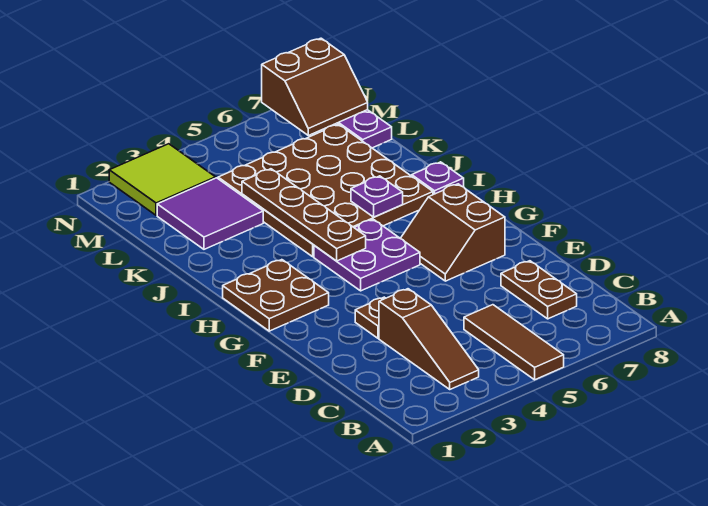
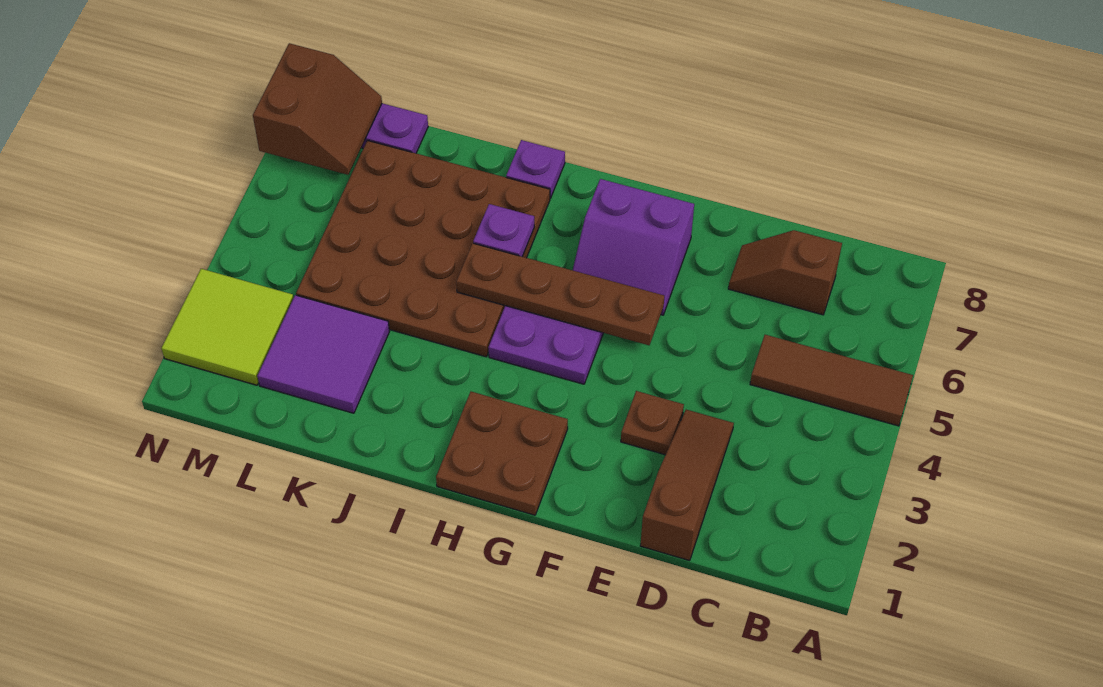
brown 1x3 slope [379,289,479,389] -> brown 1x3 slope turned to [640,410,734,561]
brown 1x2 plate [501,261,577,319] -> brown 1x2 slope [728,230,842,315]
brown 2x2 slope [400,184,505,281] -> purple 2x2 slope [573,179,694,315]
brown 1x4 plate [242,169,366,261] -> brown 1x4 plate moved to [456,243,664,345]

